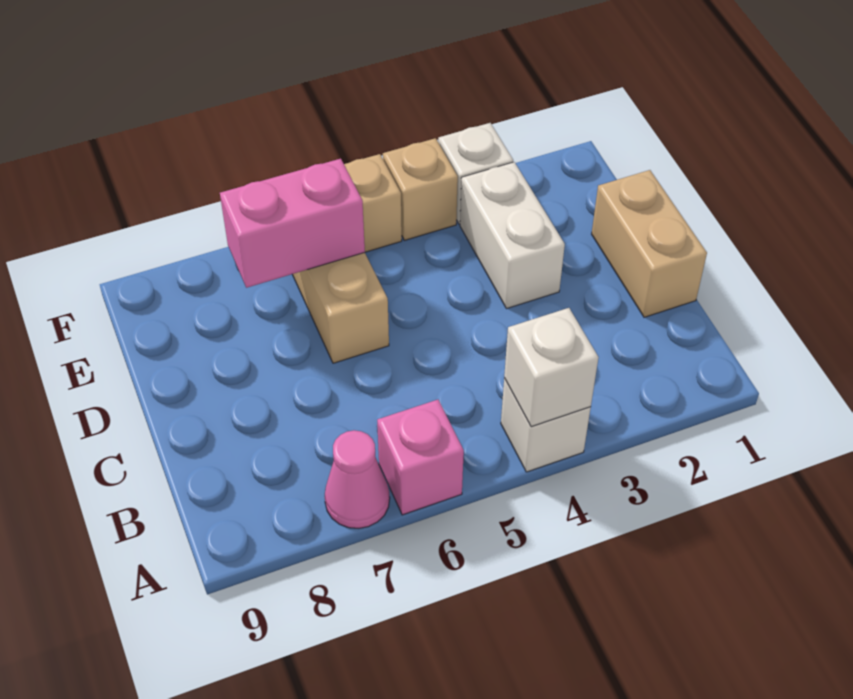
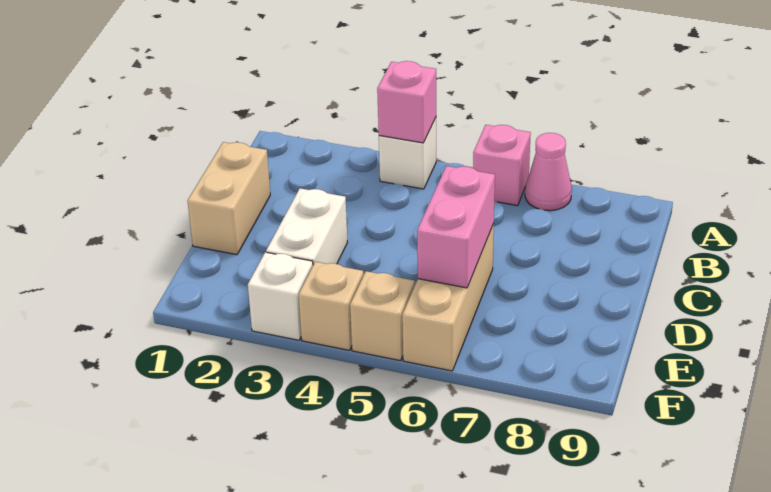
white 1x1 brick [504,308,599,427] -> pink 1x1 brick [377,61,436,143]
pink 1x2 brick [220,159,365,288] -> pink 1x2 brick turned to [417,166,495,288]

